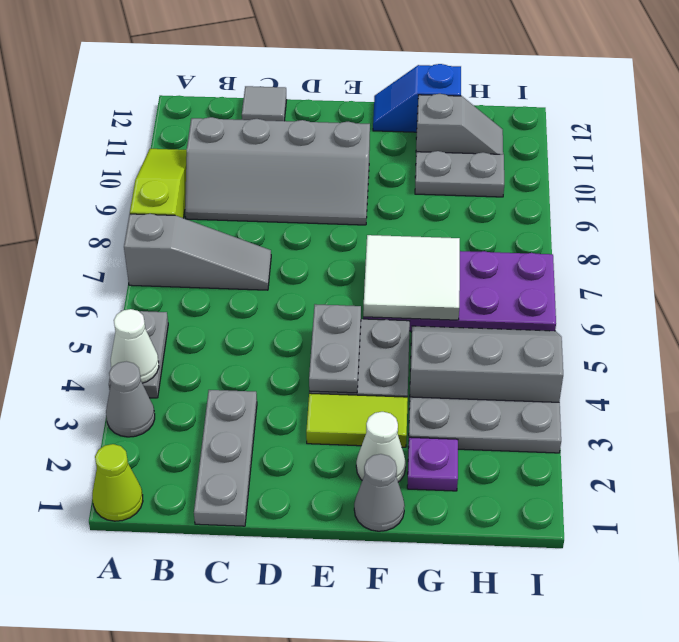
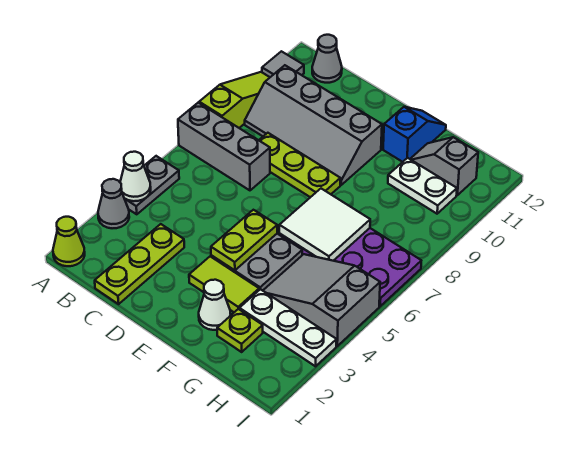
grey 1x3 slope [124,214,271,290] -> grey 1x3 brick [178,103,270,190]
grey 1x3 plate [194,390,257,526] -> lime 1x3 plate [95,224,184,304]
none -> lime 1x3 plate [259,133,340,197]
grey 1x1 tile [242,86,287,121] -> grey 1x1 tile moved to [262,51,304,77]
grey 1x2 plate [309,304,361,393] -> lime 1x2 plate [211,210,277,270]
grey 1x1 cone [354,454,405,531] -> grey 1x1 cone moved to [312,35,342,83]
blue 1x2 slope [373,64,461,132] -> blue 1x2 slope turned to [383,107,446,162]
purple 1x1 plate [407,437,458,491] -> lime 1x1 plate [217,309,263,352]
grey 1x3 plate [409,397,561,453] -> white 1x3 plate [239,289,337,366]
grey 2x3 slope [410,326,563,402] -> grey 2x3 slope turned to [263,254,380,346]
grey 1x2 plate [415,151,504,197] -> white 1x2 plate [388,158,457,214]
grey 1x2 slope [416,94,503,154] -> grey 1x2 slope turned to [410,137,478,195]

